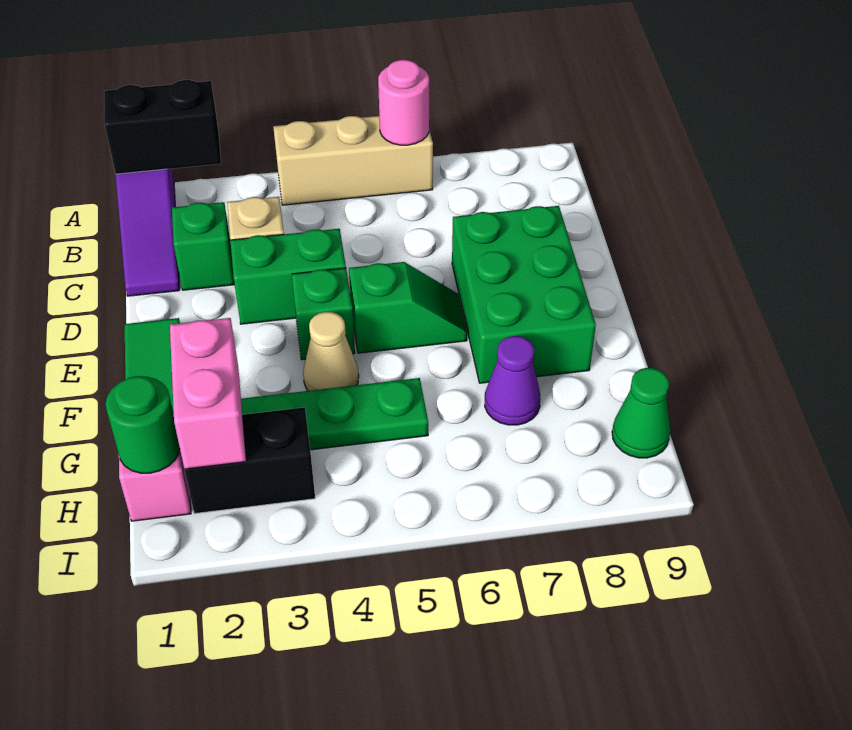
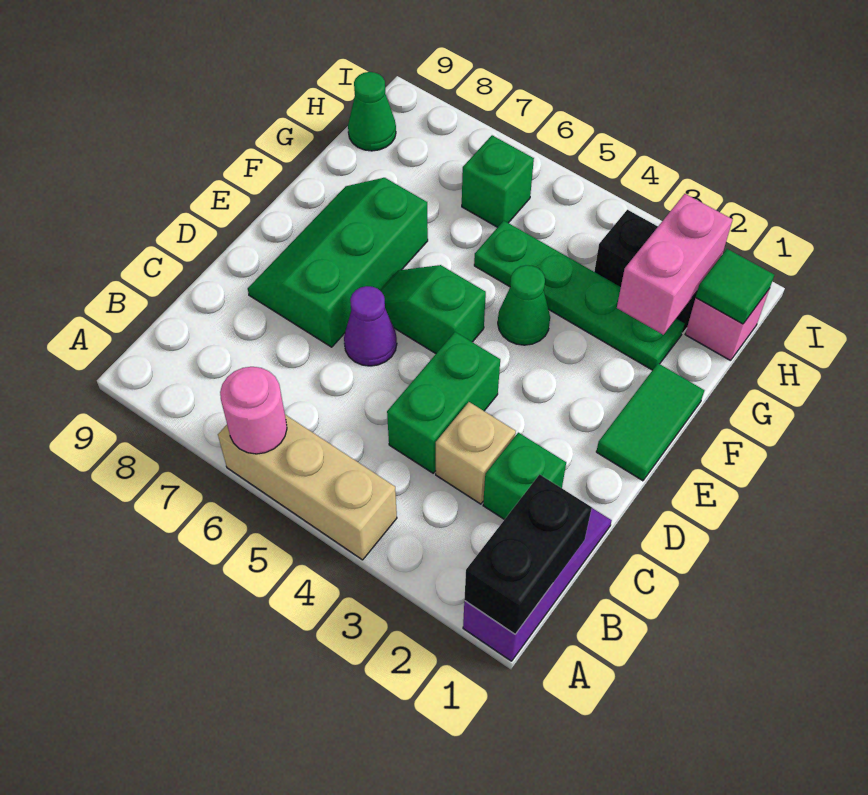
black 1x2 brick [104,80,221,174] -> black 1x2 brick turned to [464,474,592,634]
green 1x2 brick [230,229,346,324] -> green 1x2 brick turned to [387,332,500,473]
green 2x3 brick [452,206,596,383] -> green 2x3 slope [248,178,428,347]
green 1x1 brick [292,268,355,360] -> green 1x1 brick moved to [462,135,534,227]
tan 1x1 cone [303,312,359,391] -> green 1x1 cone [498,265,550,345]
purple 1x1 cone [485,336,541,425] -> purple 1x1 cone moved to [344,286,397,366]
green 1x1 round brick [106,376,180,473] -> green 1x1 tile [696,249,774,324]

